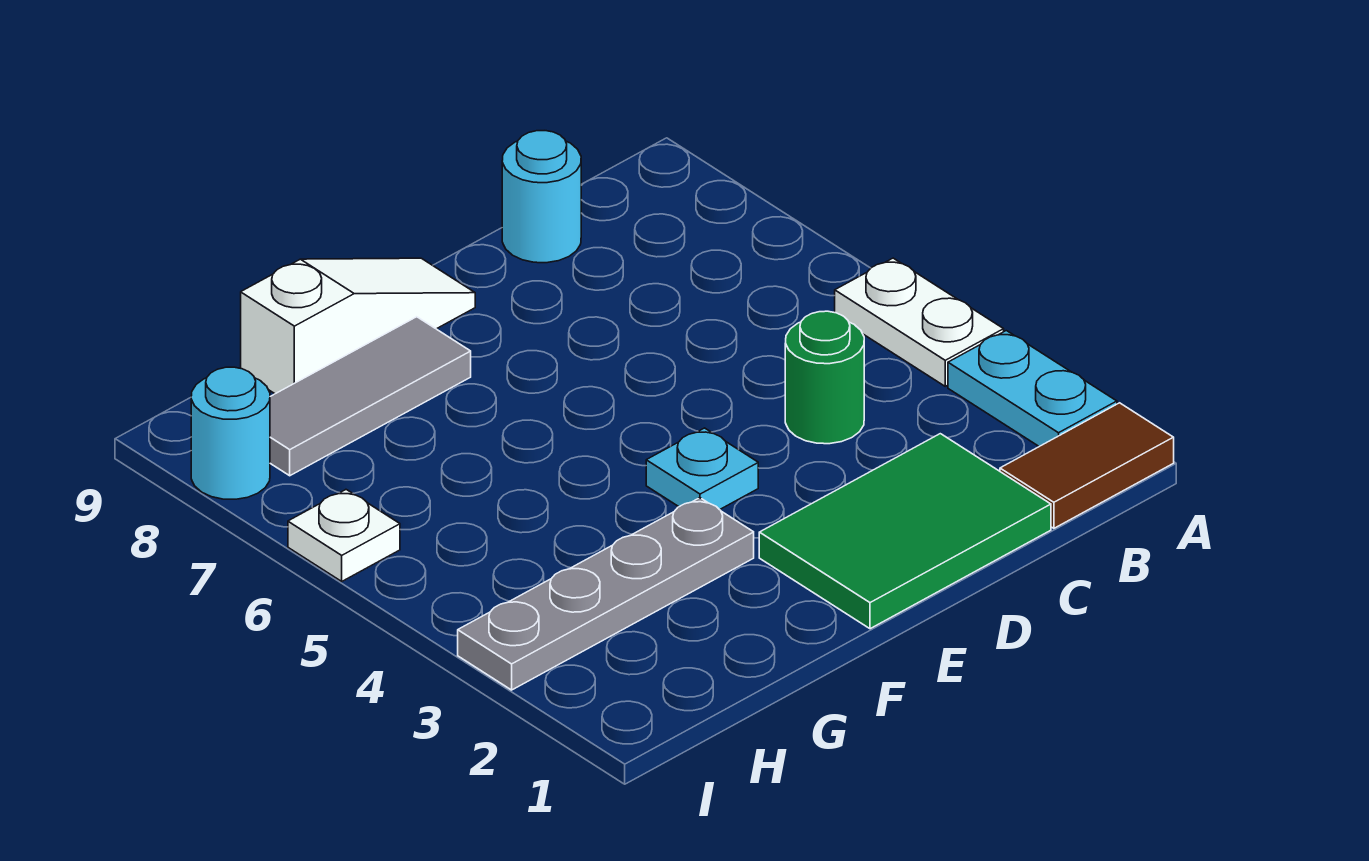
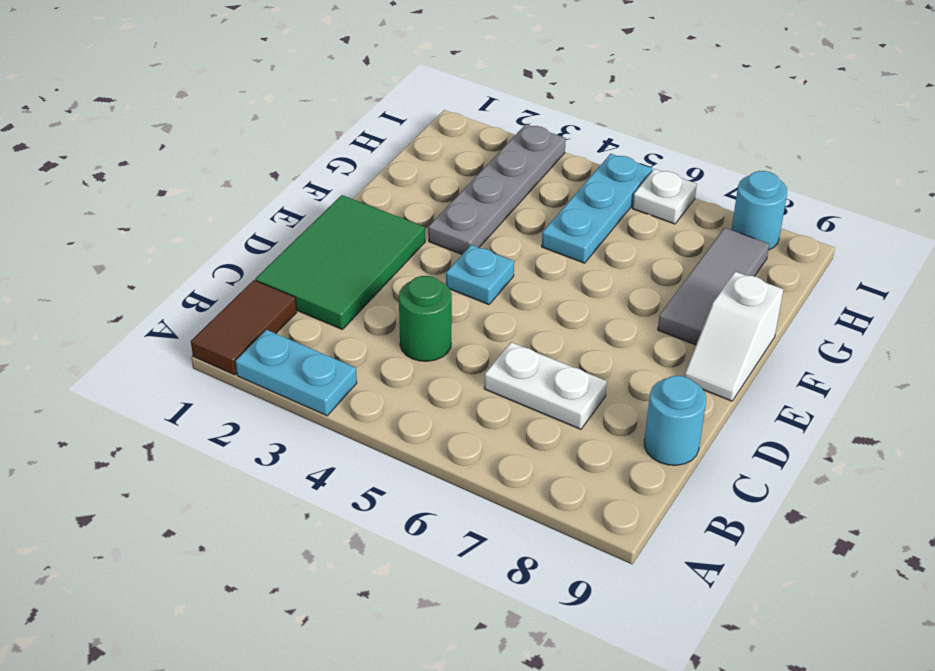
white 1x2 plate [835,258,1004,386] -> white 1x2 plate moved to [484,342,607,429]
white 1x3 slope [241,258,475,394] -> white 1x2 slope [684,272,783,401]
none -> cyan 1x3 plate [542,154,652,263]

